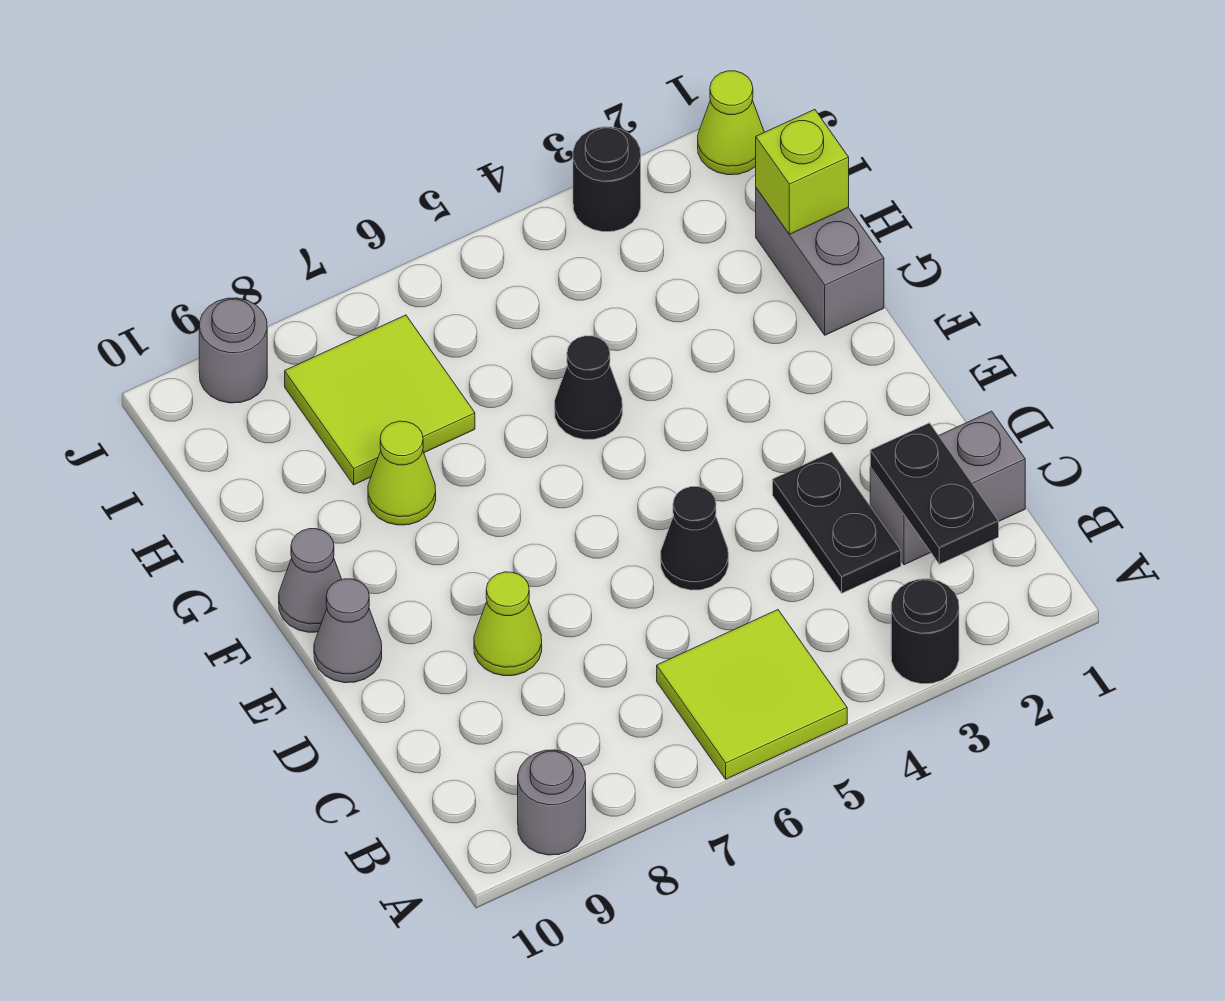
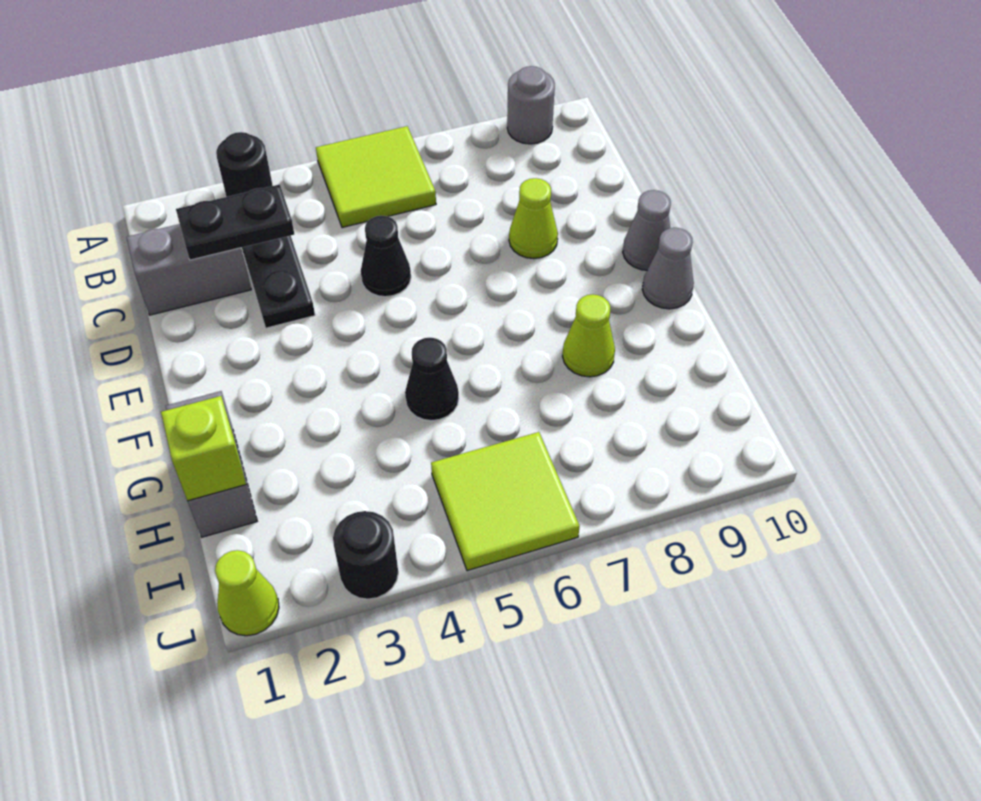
black 1x2 plate [870,423,999,564] -> black 1x2 plate turned to [176,184,294,260]
lime 2x2 tile [285,315,475,485] -> lime 2x2 tile moved to [431,432,580,571]
grey 1x1 round brick [199,298,267,403] -> none

